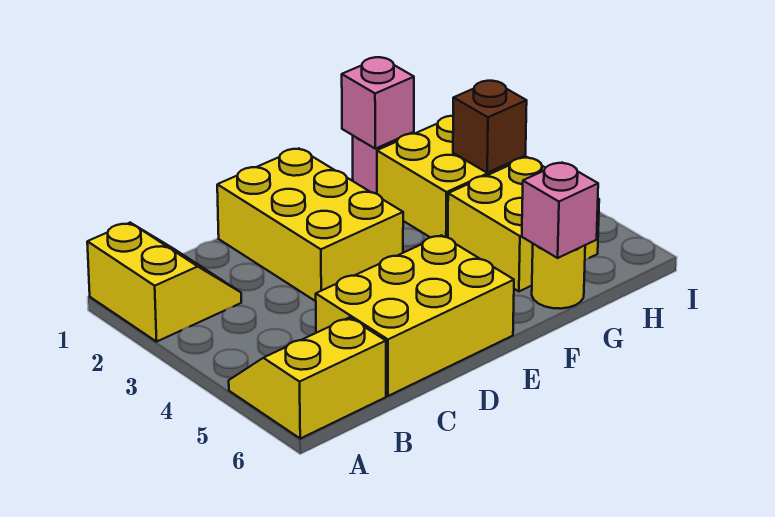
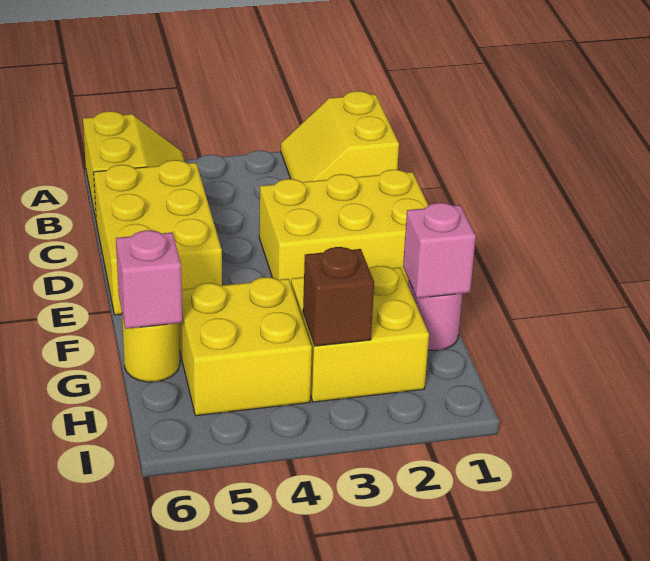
yellow 2x2 slope [87,223,241,342] -> yellow 2x2 slope turned to [281,91,399,182]

